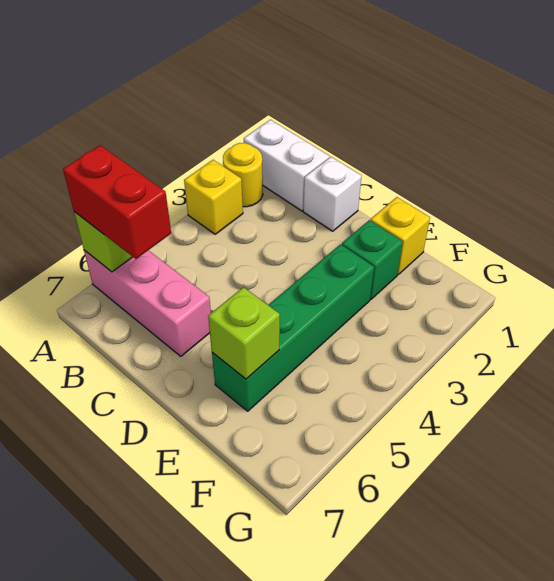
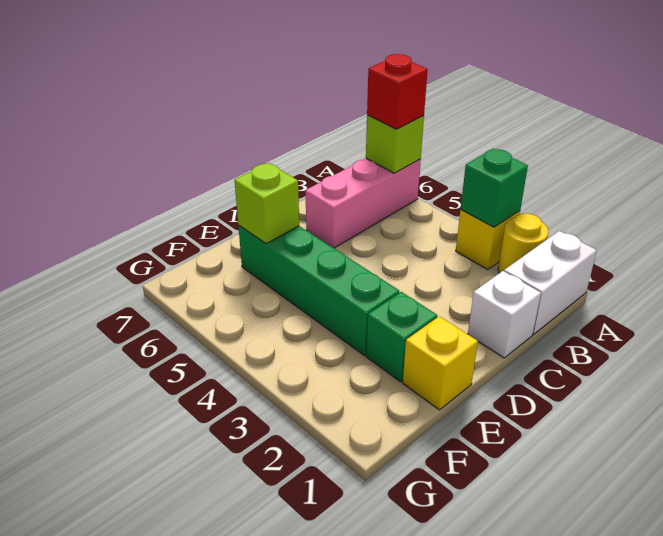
none -> green 1x1 brick [461,149,528,227]
red 1x2 brick [63,145,171,259] -> red 1x1 brick [367,54,428,129]

